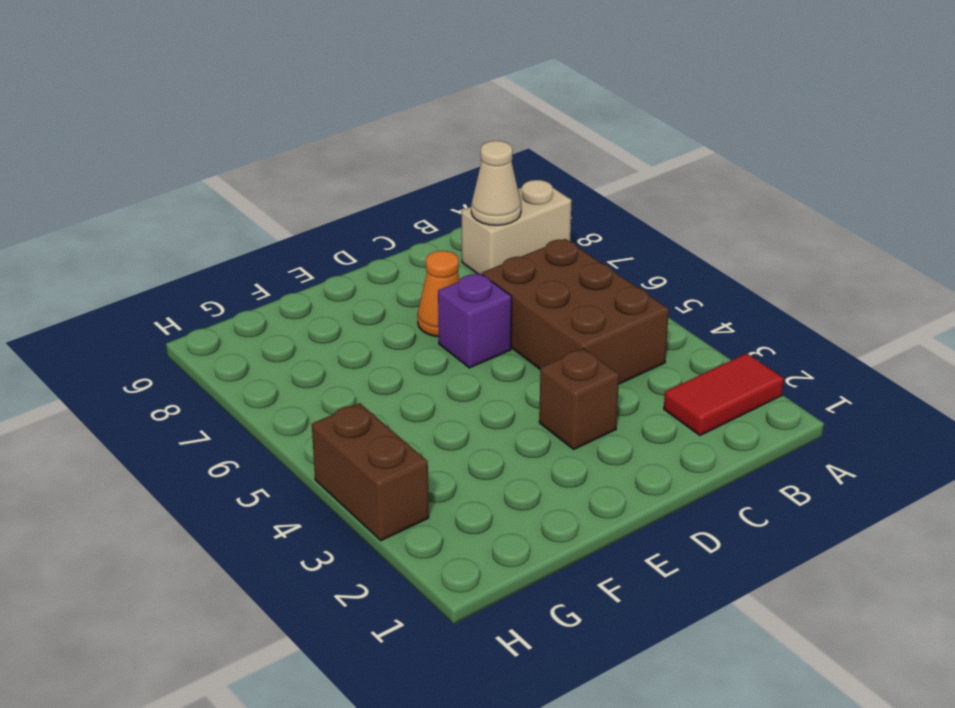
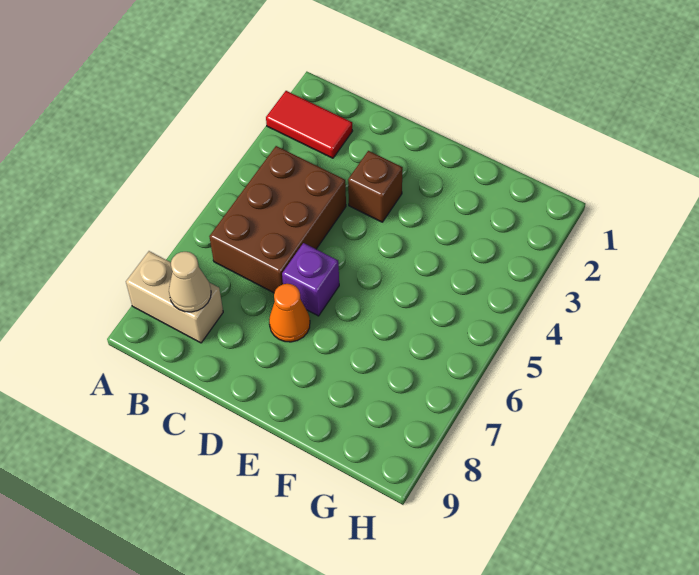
brown 1x2 brick [312,403,429,541] -> none

